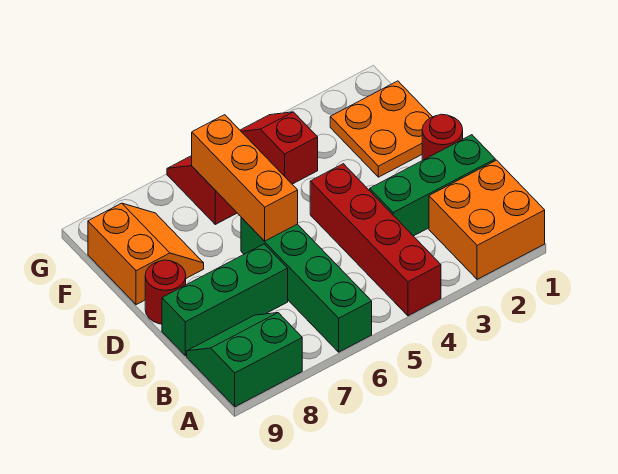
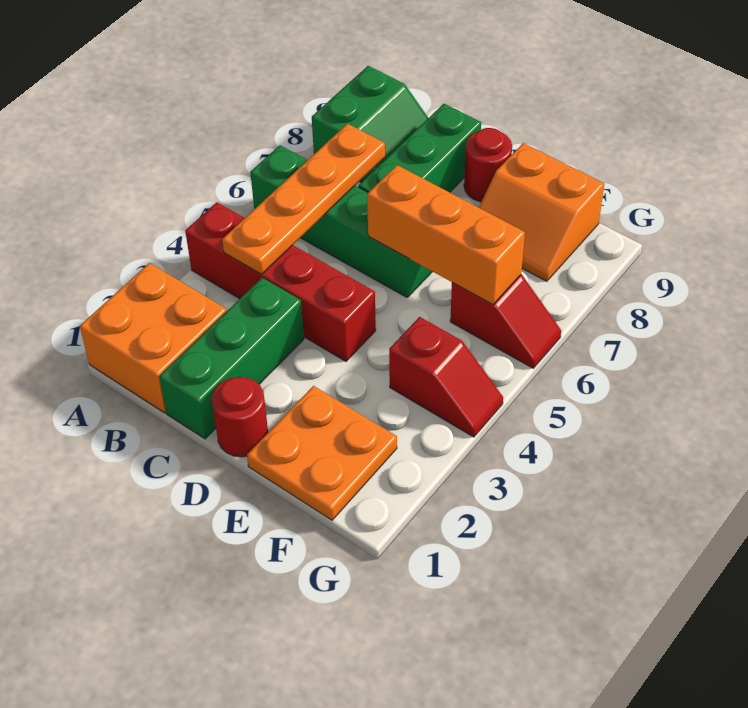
none -> orange 1x4 plate [222,124,385,274]

